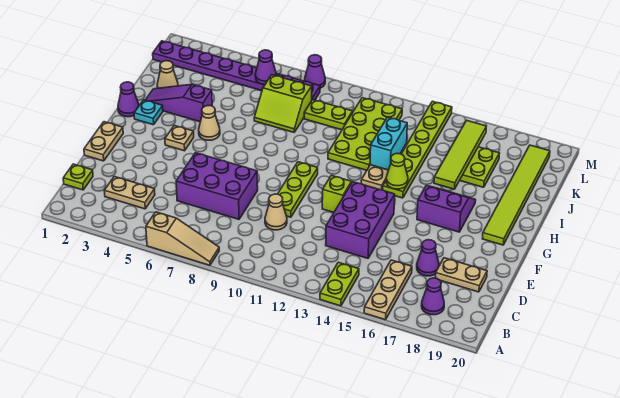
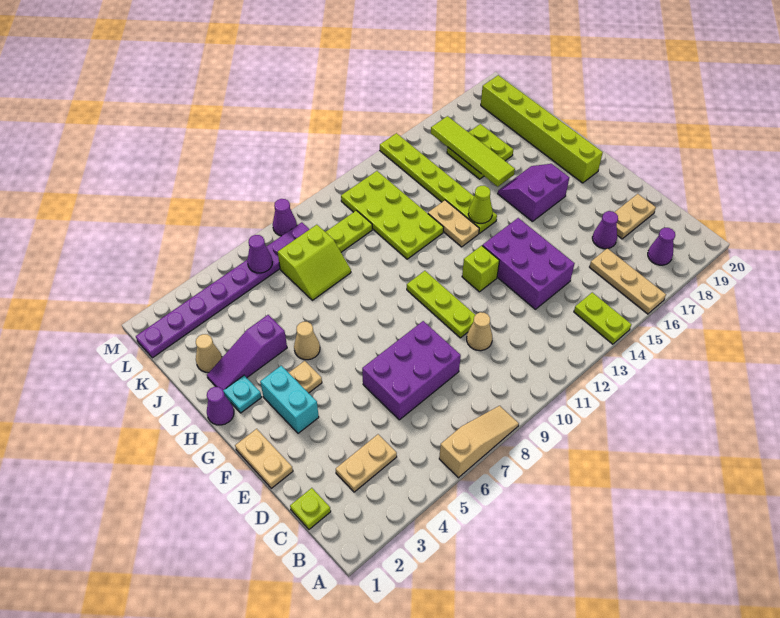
lime 1x6 tile [482,145,550,245] -> lime 1x6 brick [481,75,603,183]
cyan 1x2 brick [370,117,407,170] -> cyan 1x2 brick moved to [260,366,319,433]

